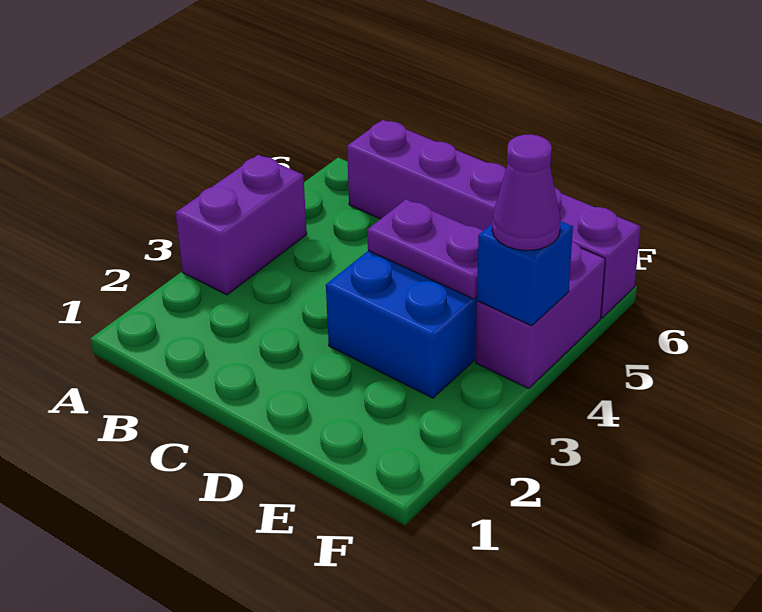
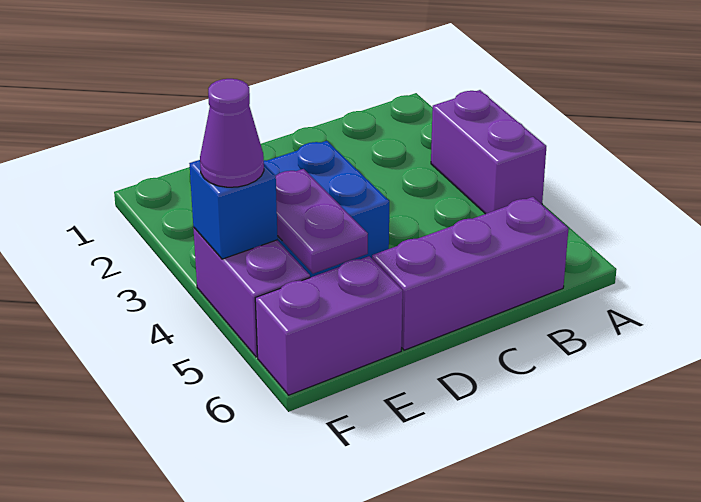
purple 1x2 plate [367,199,483,299] -> purple 1x2 plate turned to [276,169,368,273]

